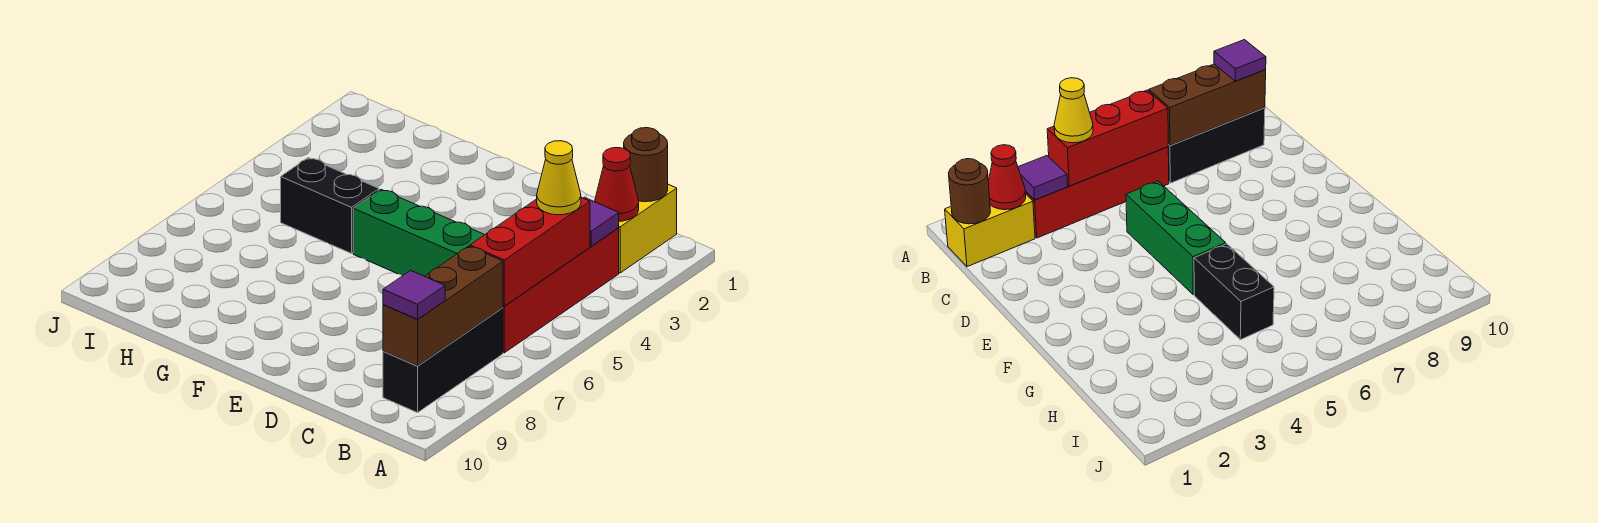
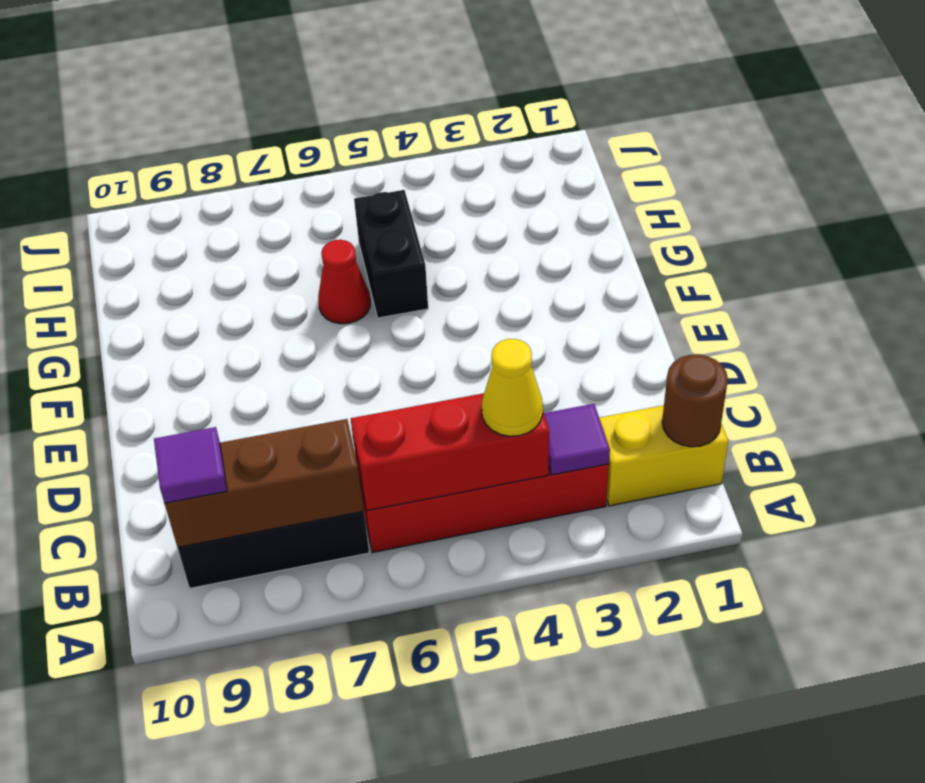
red 1x1 cone [595,148,639,221] -> red 1x1 cone moved to [318,240,370,324]
green 1x3 brick [353,190,484,276] -> none

